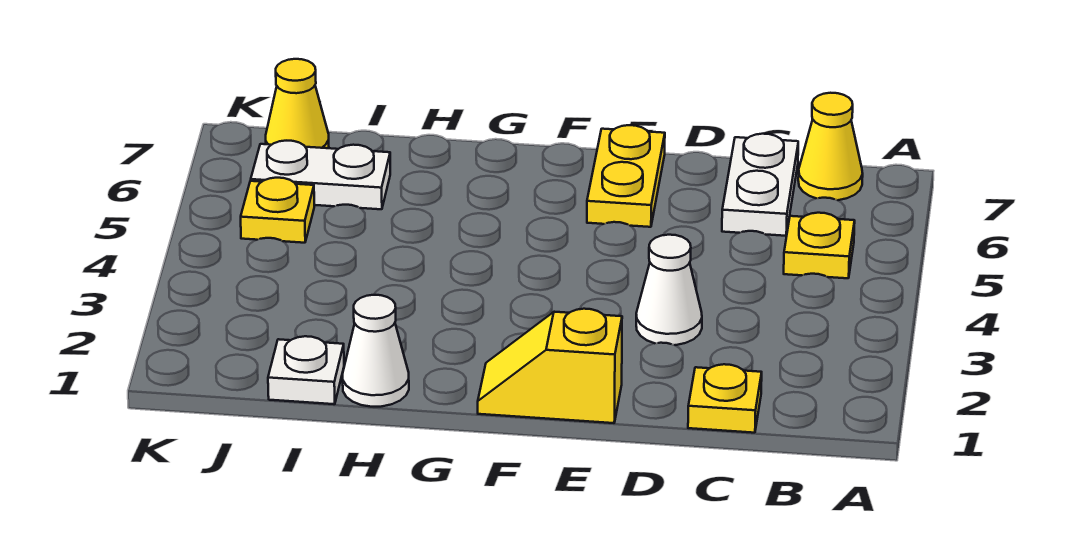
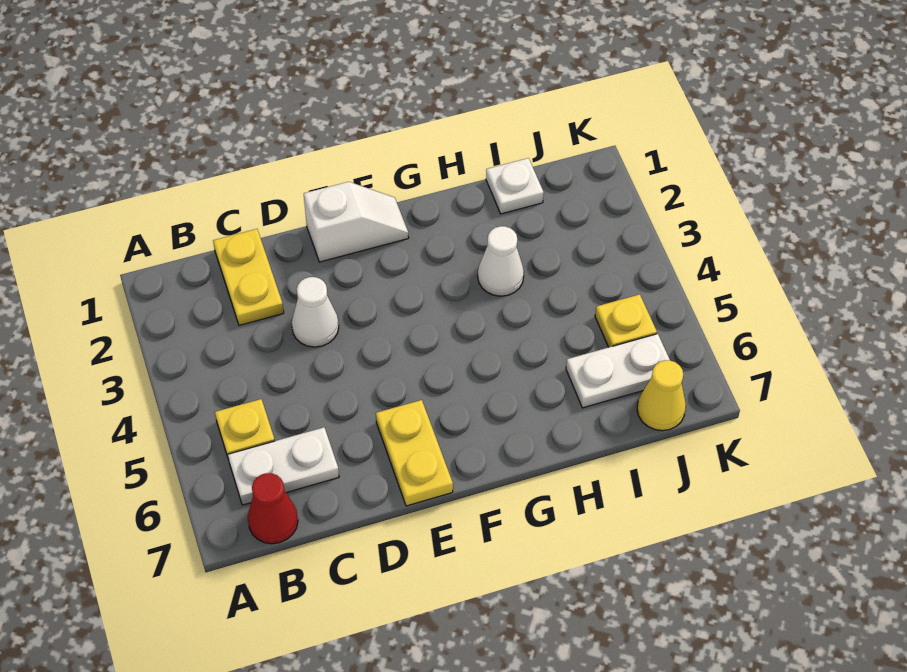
yellow 1x1 cone [798,93,863,200] -> red 1x1 cone [248,473,298,544]
yellow 1x1 plate [688,364,762,433] -> yellow 1x2 plate [213,229,284,325]
white 1x2 plate [722,134,798,236] -> white 1x2 plate turned to [228,427,339,505]
yellow 1x2 slope [478,309,622,423] -> white 1x2 slope [304,182,409,262]
white 1x1 cone [343,295,409,407] -> white 1x1 cone moved to [478,226,524,296]

